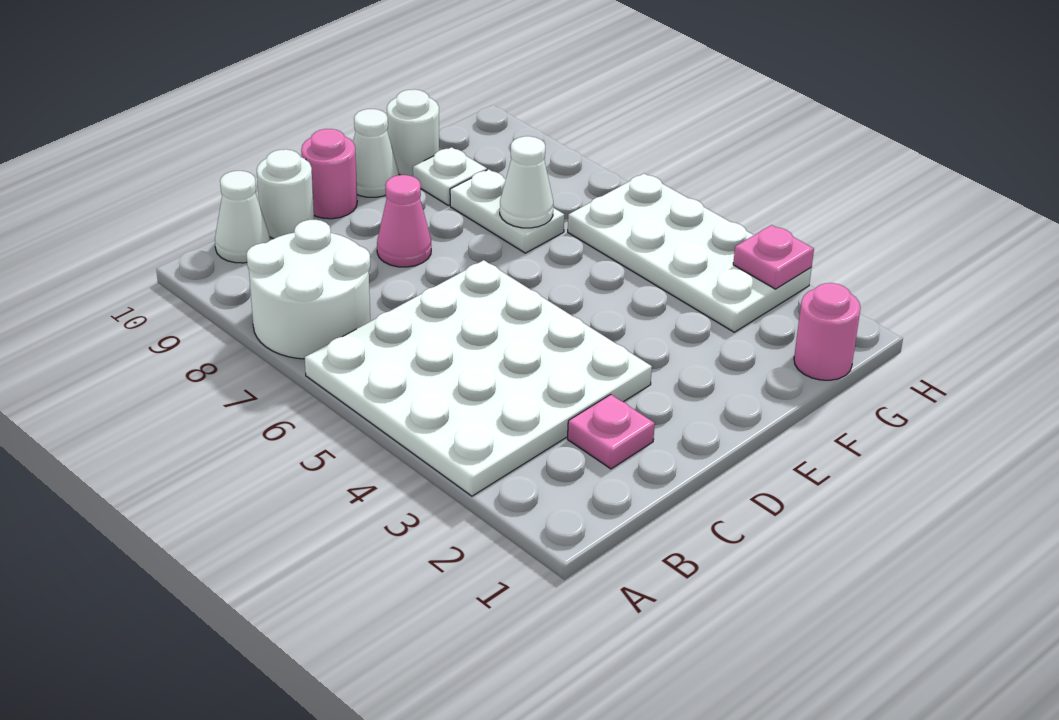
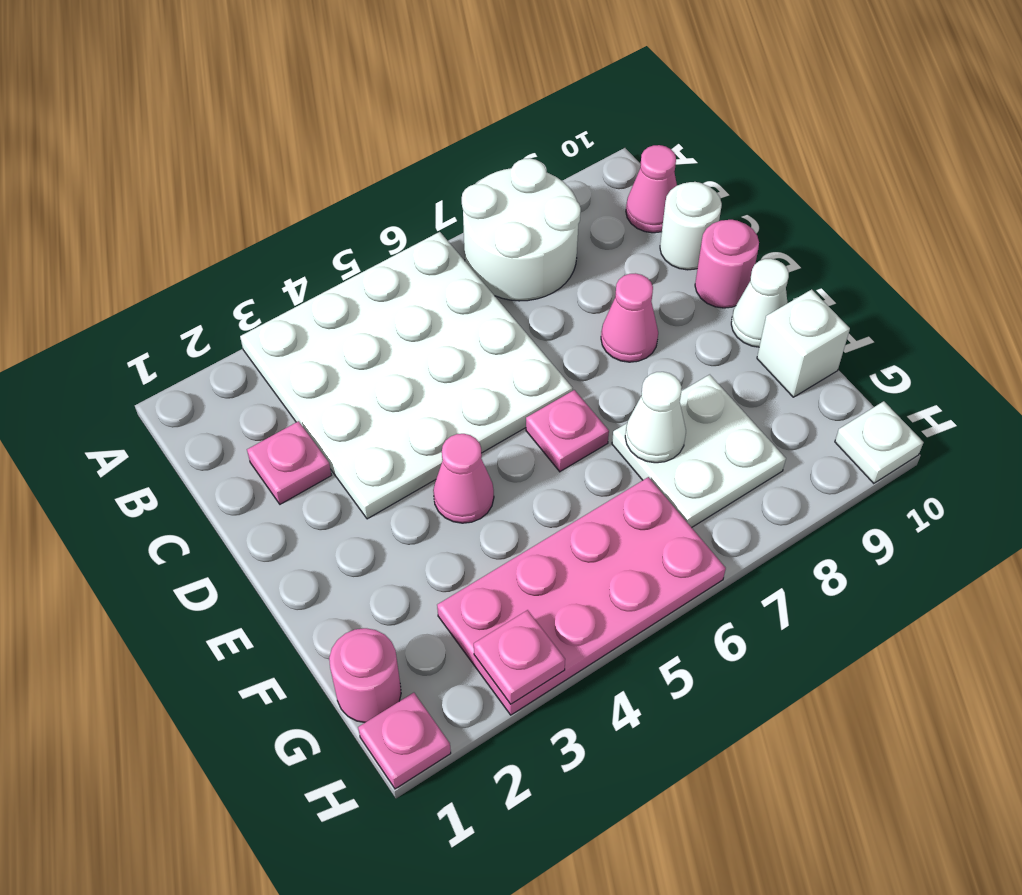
white 1x1 cone [215,171,270,263] -> pink 1x1 cone [626,145,677,233]
none -> pink 1x1 cone [433,434,494,523]
none -> pink 1x1 plate [526,390,609,472]
white 1x2 plate [450,169,564,253] -> white 2x2 plate [612,375,786,528]
white 1x1 plate [413,147,487,205] -> white 1x1 plate moved to [835,401,923,483]
white 1x1 round brick [387,89,439,176] -> white 1x1 brick [757,289,850,397]
white 2x4 plate [568,173,812,332] -> pink 2x4 plate [437,477,726,715]
none -> pink 1x1 plate [358,693,451,789]

